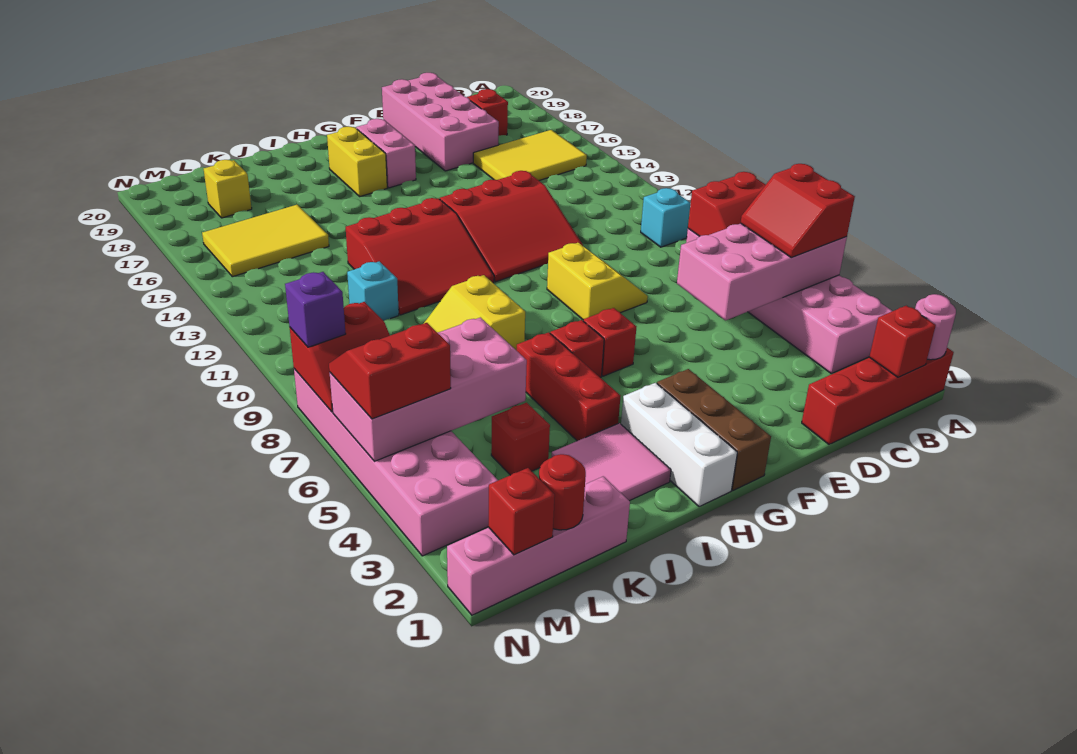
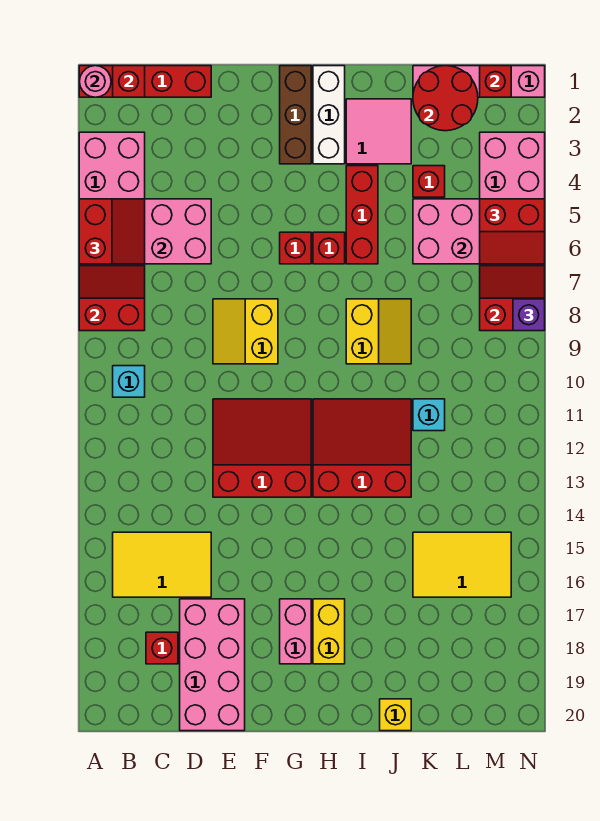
red 1x1 round brick [539,454,586,530] -> red 2x2 round brick [413,66,478,131]
yellow 1x1 brick [204,160,252,218] -> yellow 1x1 brick moved to [380,699,411,731]

